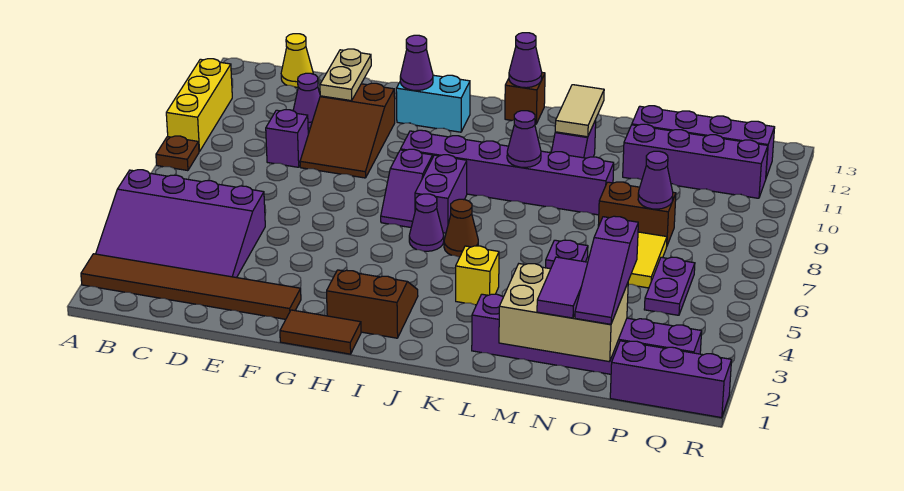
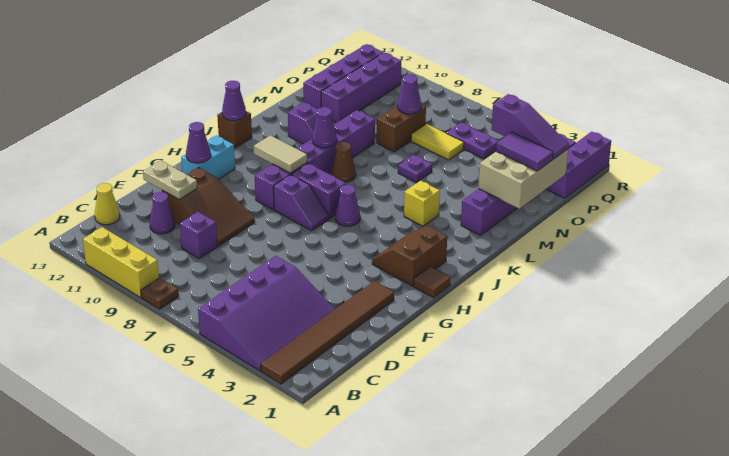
brown 1x2 tile [280,310,361,354] -> brown 1x1 tile [414,266,451,298]
brown 1x1 cone [444,199,478,257] -> brown 1x1 cone moved to [332,142,356,182]
tan 1x2 tile [555,85,604,137] -> tan 1x2 tile moved to [254,135,307,173]

